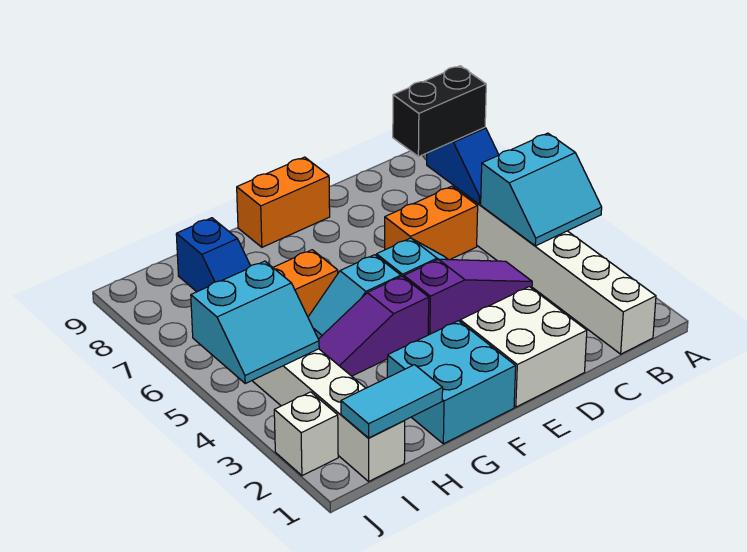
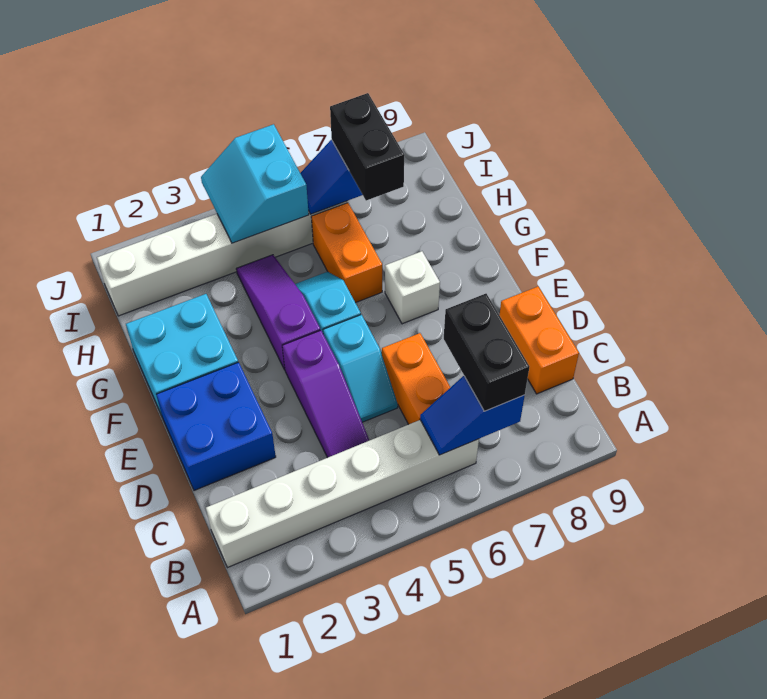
cyan 2x2 slope [481,133,602,246] -> none
white 2x2 brick [460,287,587,407] -> blue 2x2 brick [156,362,276,490]
orange 1x2 brick [237,157,330,247] -> orange 1x2 brick moved to [499,287,579,394]
cyan 1x2 tile [341,365,443,438] -> none
none -> black 1x2 brick [330,93,404,201]
white 1x1 brick [274,392,338,476] -> white 1x1 brick moved to [385,251,440,324]

